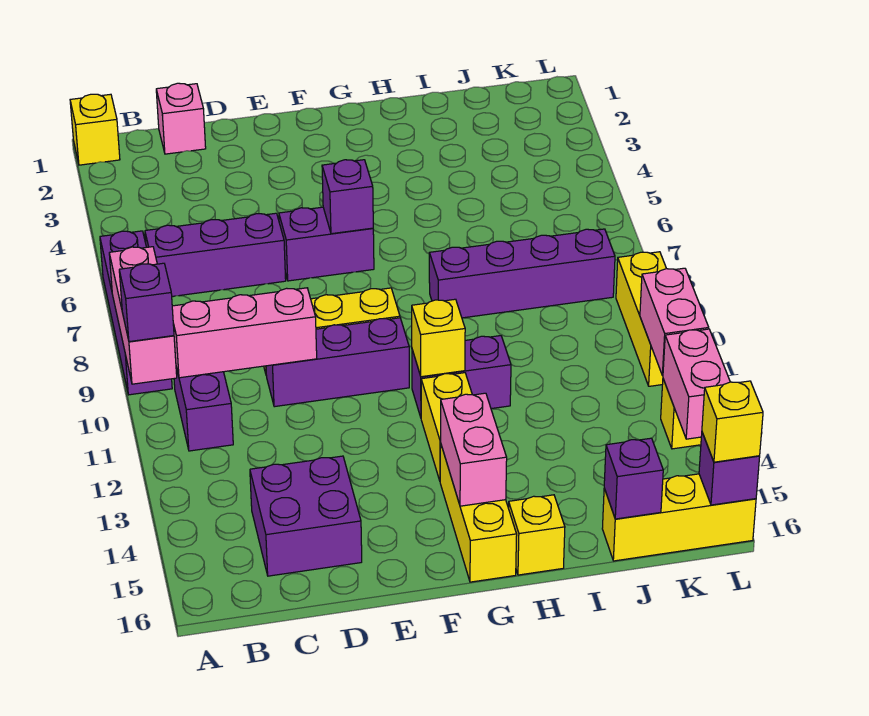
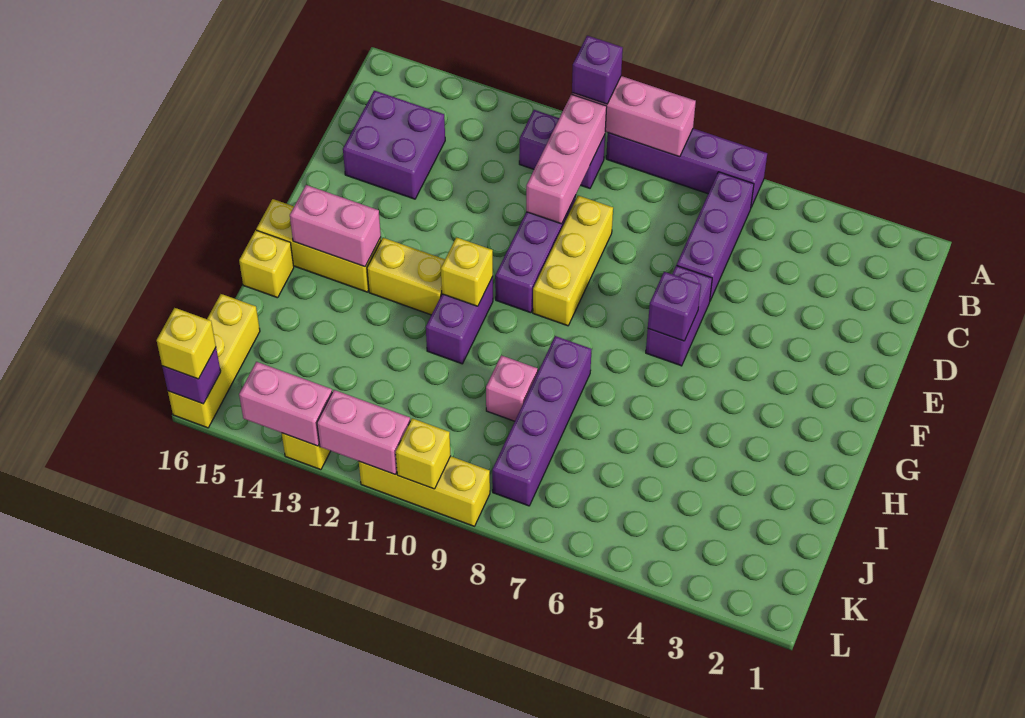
yellow 1x1 brick [70,94,120,165] -> yellow 1x1 brick moved to [396,418,451,489]
pink 1x1 brick [156,83,206,154] -> pink 1x1 brick moved to [486,355,538,421]
purple 1x1 brick [604,438,663,519] -> none

